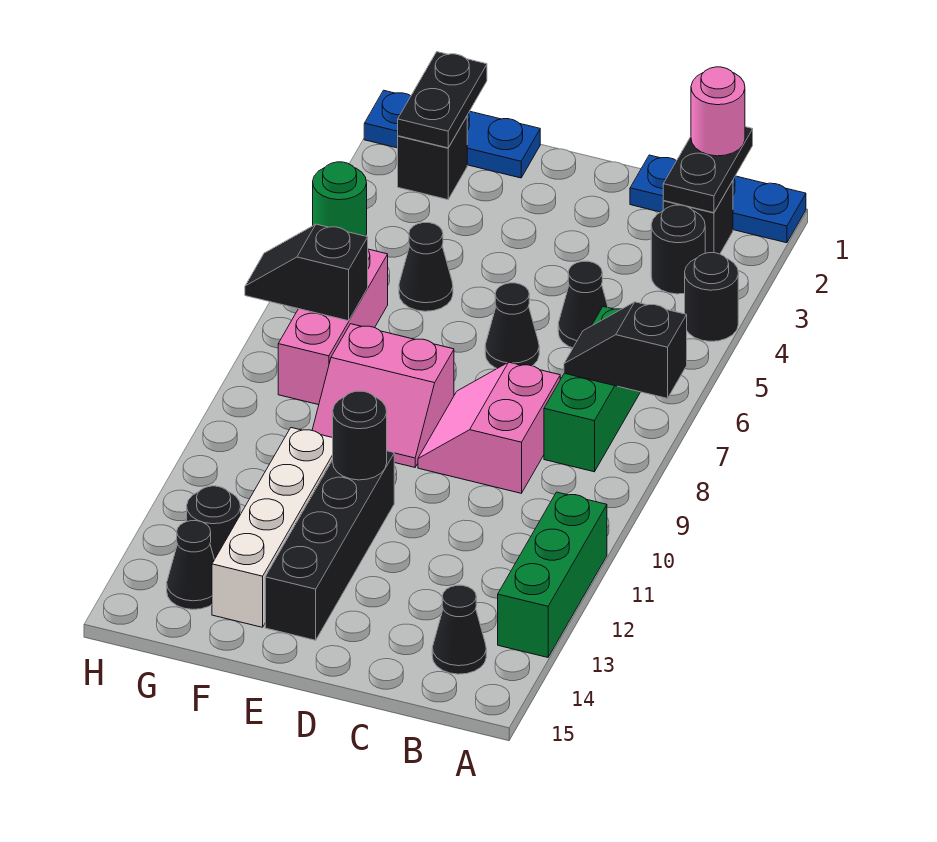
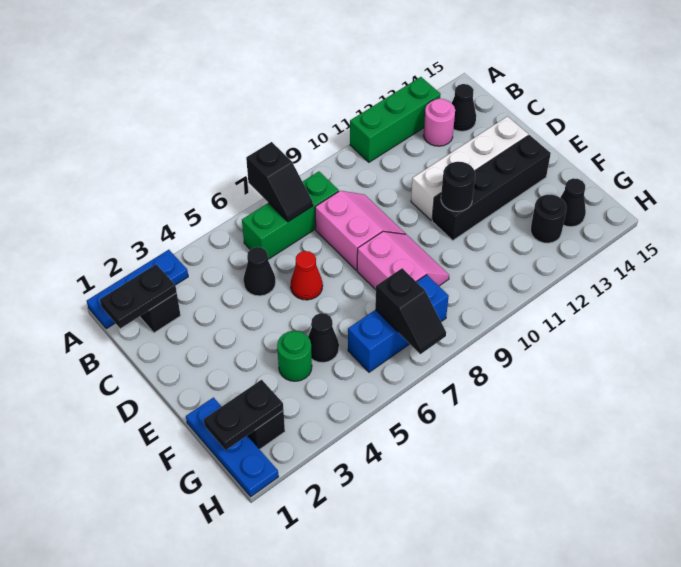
blue 1x3 plate [630,155,806,243] -> blue 1x3 plate turned to [87,250,188,329]
black 1x1 round brick [685,253,738,341] -> none
pink 1x1 round brick [691,67,745,156] -> pink 1x1 round brick moved to [424,99,455,146]
black 1x1 round brick [651,205,705,294] -> none
pink 2x2 slope [418,362,560,493] -> pink 2x2 slope turned to [315,191,406,270]
black 1x1 cone [485,283,539,368] -> red 1x1 cone [291,251,323,300]
white 1x4 brick [212,428,333,627] -> white 1x4 brick moved to [411,116,528,220]
pink 1x3 brick [278,249,388,405] -> blue 1x3 brick [348,275,449,372]
green 1x1 round brick [313,162,367,236] -> green 1x1 round brick moved to [277,331,312,381]

